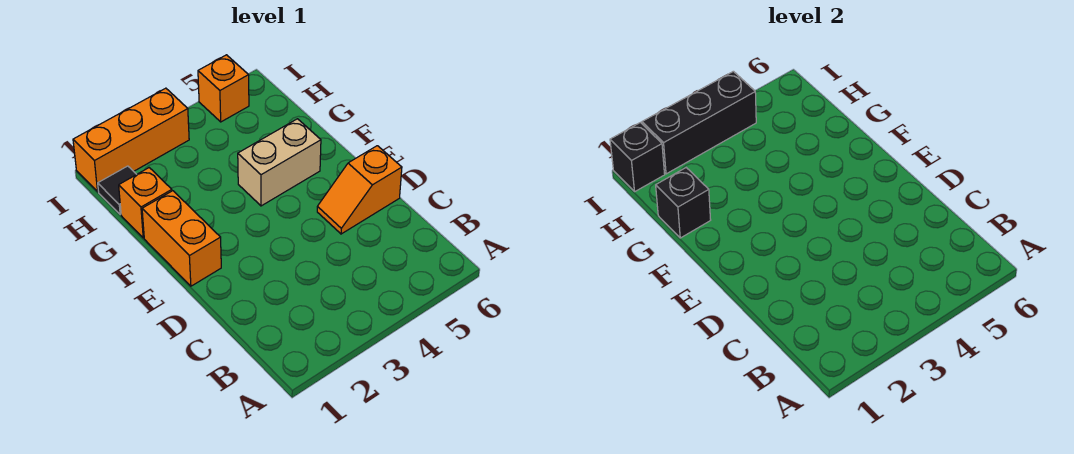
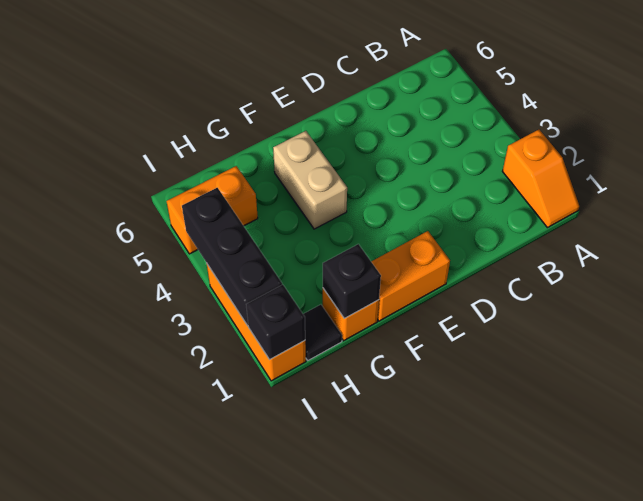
orange 1x2 slope [317,146,402,234] -> orange 1x2 slope moved to [502,130,579,228]
orange 1x1 brick [198,55,249,122] -> orange 1x2 brick [167,166,258,254]

